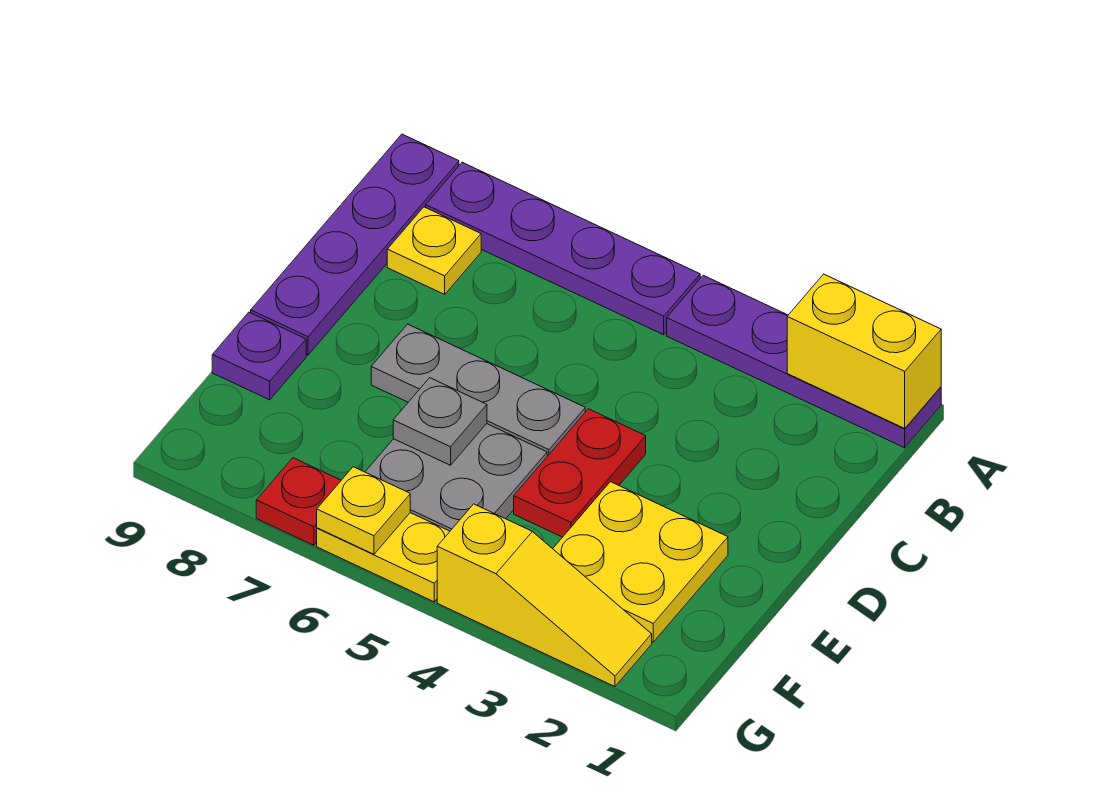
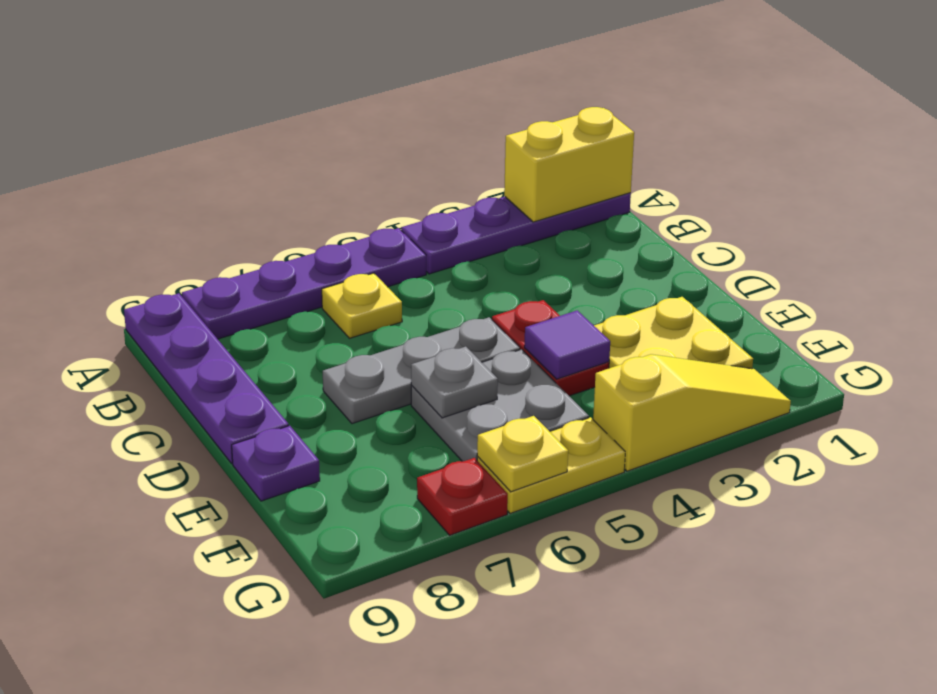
yellow 1x1 plate [387,207,481,294] -> yellow 1x1 plate moved to [322,273,402,338]
none -> purple 1x1 tile [524,310,610,379]

